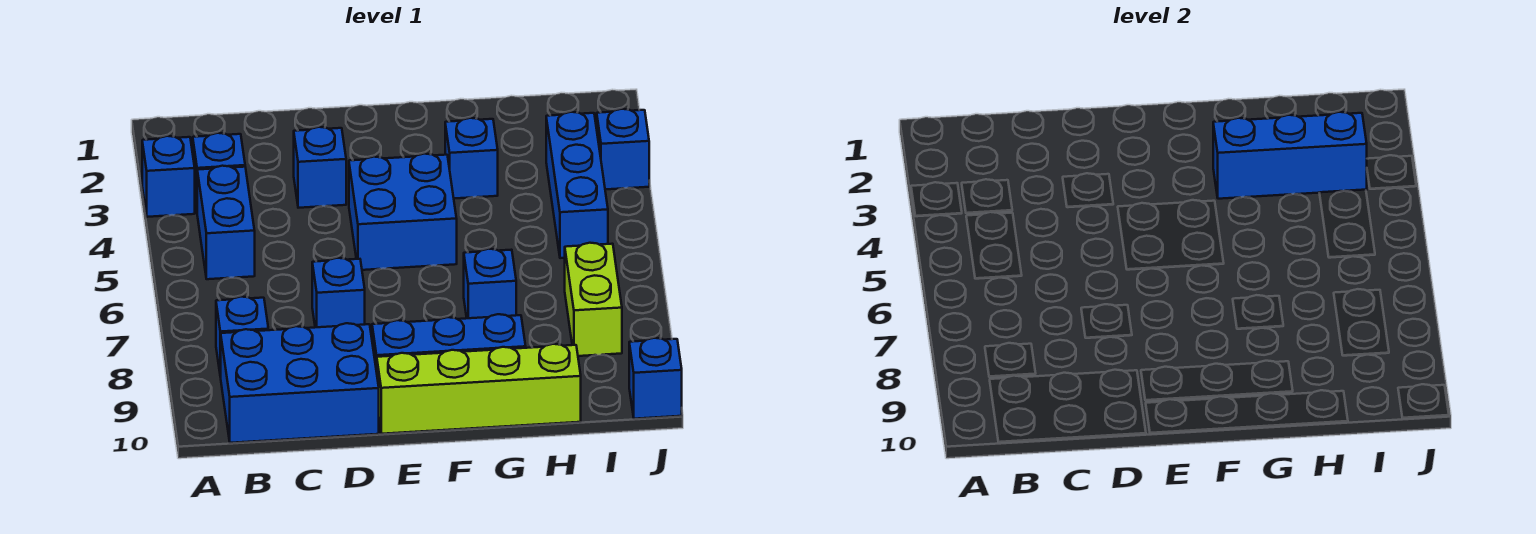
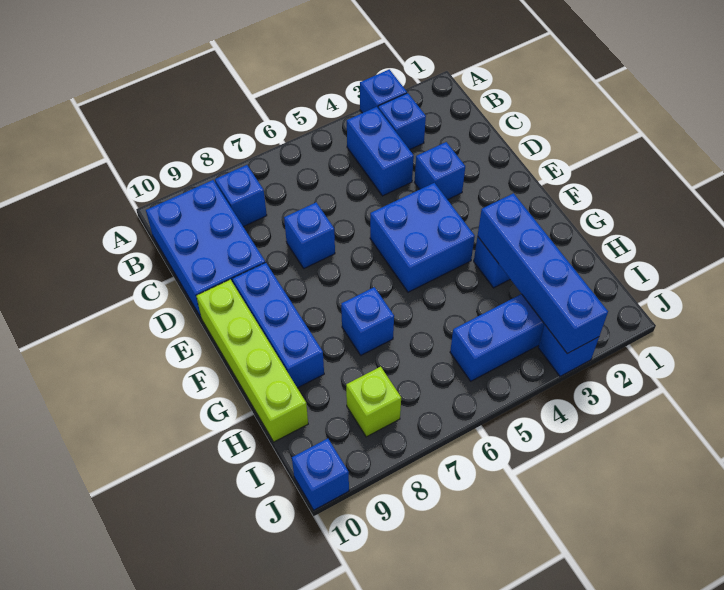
blue 1x2 brick [197,166,255,279] -> blue 1x2 brick turned to [347,107,414,196]
blue 1x3 brick [1213,112,1367,199] -> blue 1x4 brick [478,193,608,354]
lime 1x2 brick [565,243,622,356] -> lime 1x1 brick [346,367,401,437]

